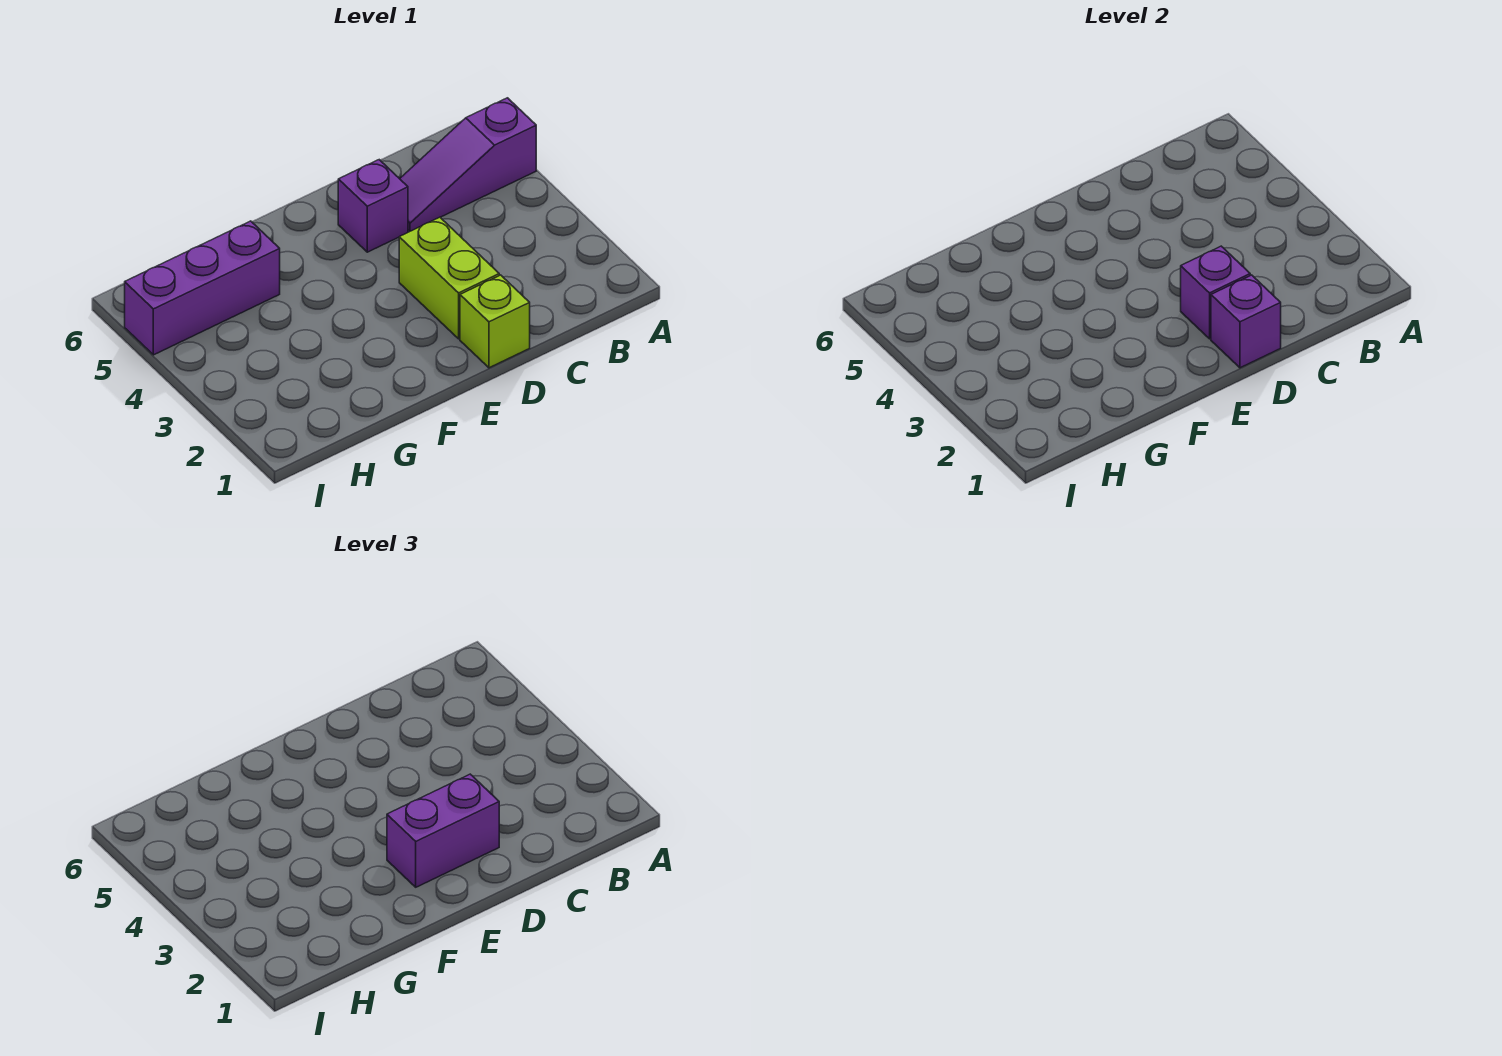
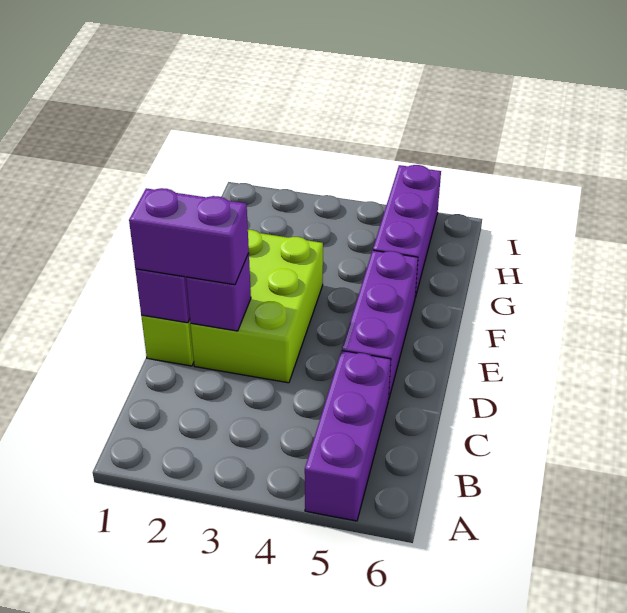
purple 1x3 slope [400,98,536,231] -> purple 1x3 brick [305,351,391,521]
lime 1x2 brick [399,217,499,339] -> lime 2x3 brick [190,230,323,383]
purple 1x2 brick [387,774,499,887] -> purple 1x2 brick turned to [129,188,249,285]
purple 1x1 brick [338,160,408,252] -> purple 1x3 brick [342,250,418,400]

